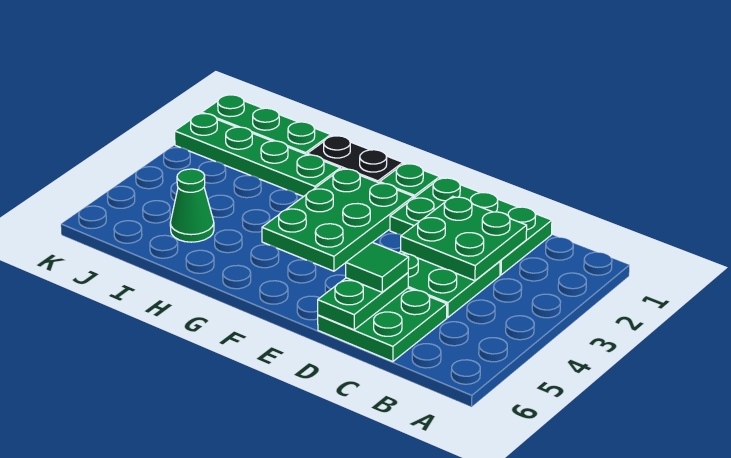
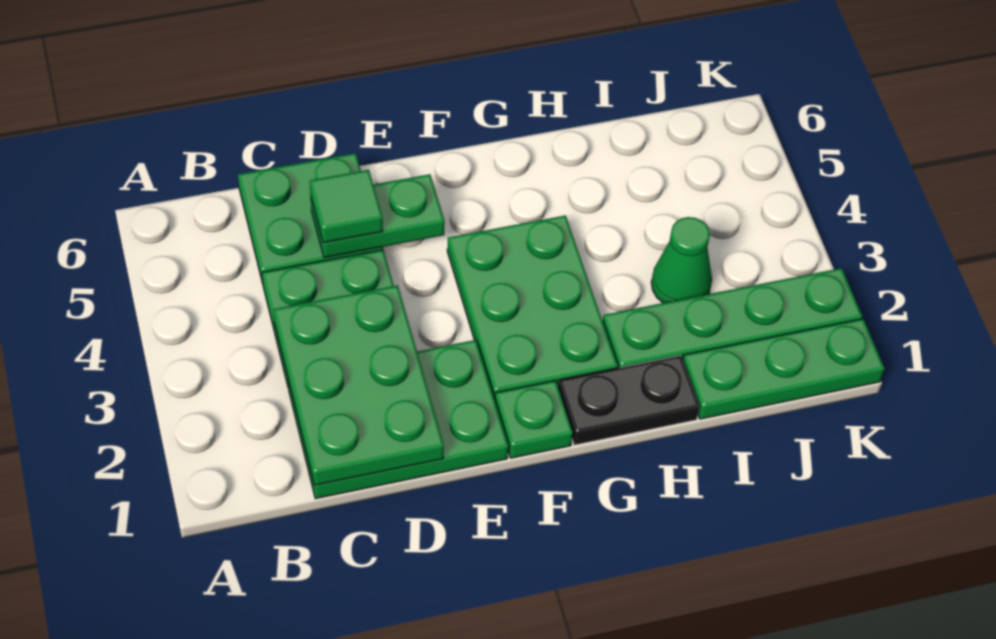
green 2x2 plate [401,196,527,281] -> green 2x3 plate [273,285,444,485]
green 1x2 plate [318,273,408,330] -> green 1x2 plate turned to [311,174,445,258]
green 1x1 cone [170,169,214,242] -> green 1x1 cone moved to [651,217,712,303]

